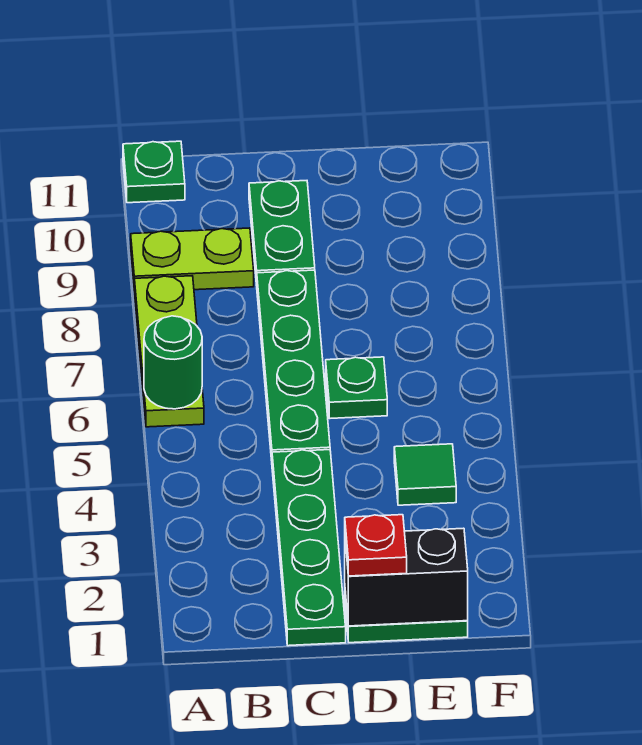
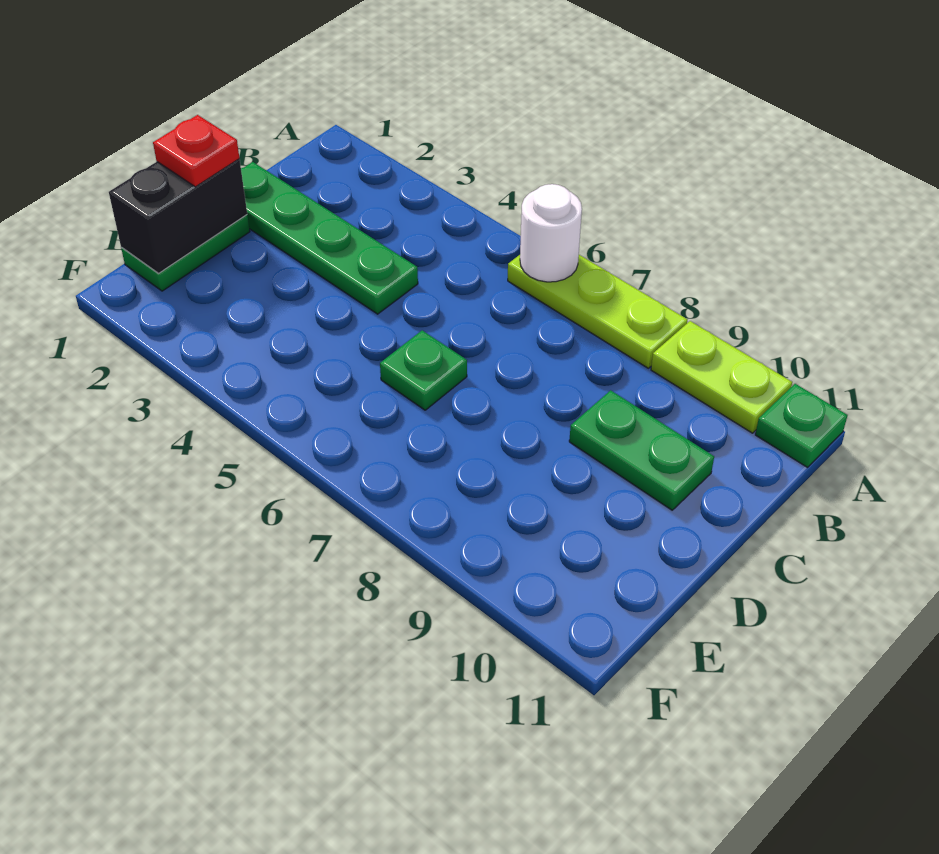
green 1x1 round brick [144,316,202,409] -> white 1x1 round brick [520,184,582,282]
lime 1x2 plate [131,228,254,292] -> lime 1x2 plate turned to [651,321,792,433]
green 1x4 plate [257,270,330,461] -> none
green 1x1 tile [394,444,456,505] -> none

